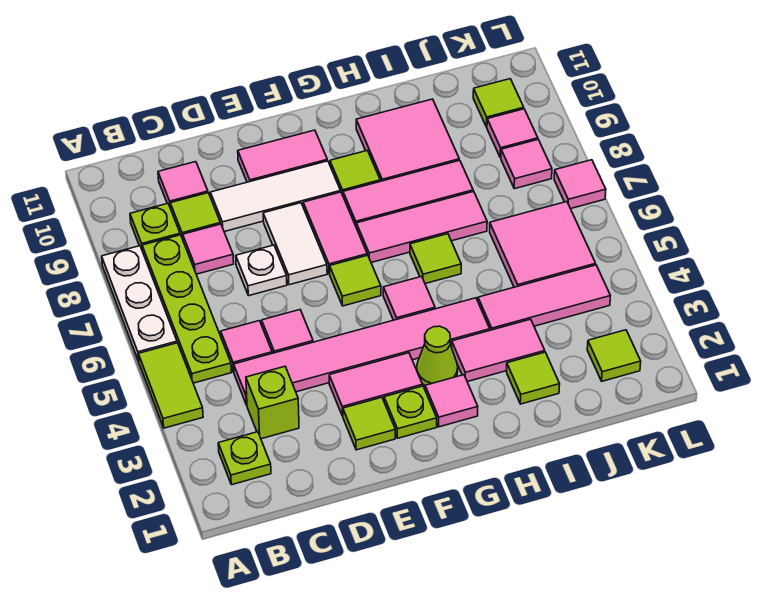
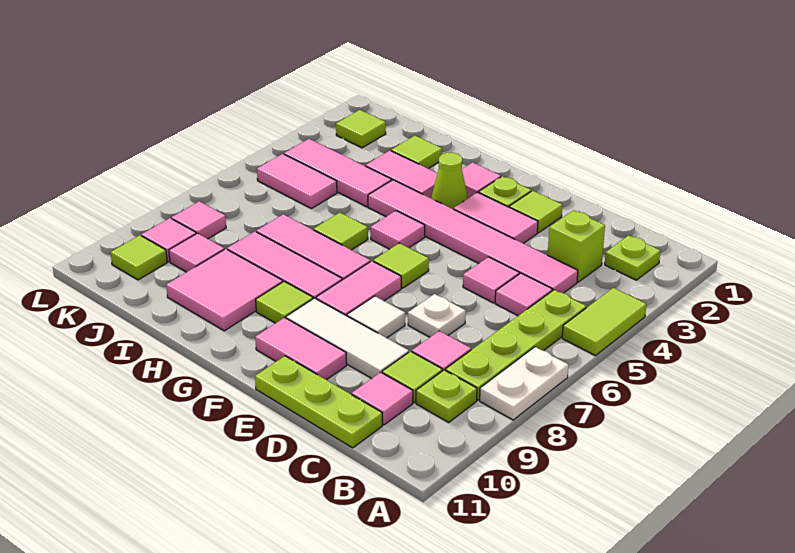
white 1x3 plate [102,246,177,361] -> white 1x2 plate [480,347,568,420]
none -> lime 1x3 plate [255,356,382,448]
white 1x2 tile [263,203,327,285] -> white 1x1 tile [347,296,405,338]
pink 2x2 tile [490,202,596,287] -> pink 1x2 tile [257,154,337,209]
pink 1x1 tile [554,160,606,209] -> pink 1x1 tile moved to [169,233,224,272]

